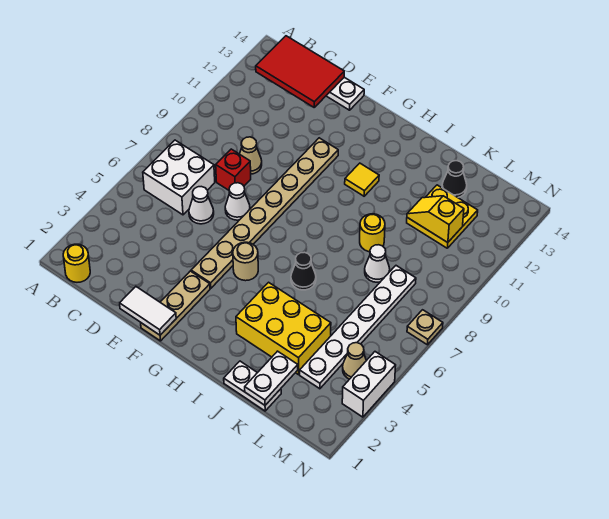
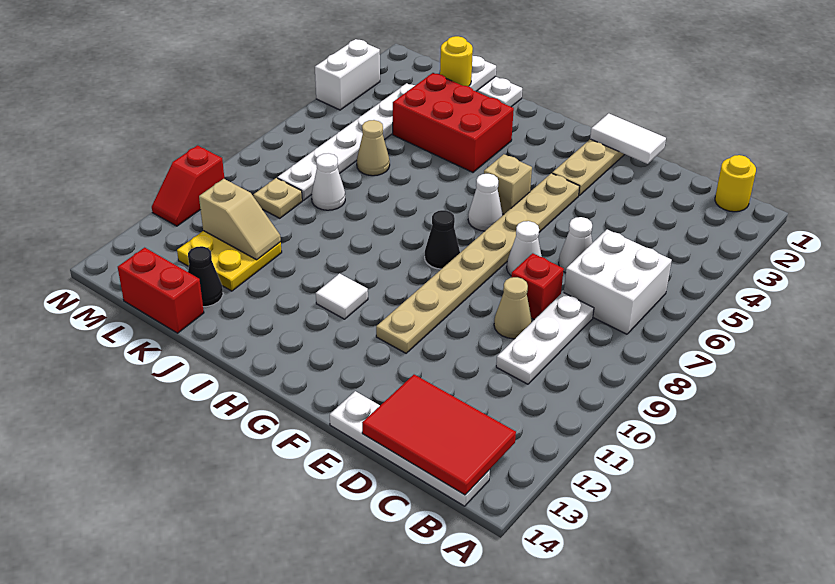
none -> white 1x3 plate [496,292,594,384]
tan 1x1 round brick [233,242,258,281] -> tan 1x1 brick [484,154,532,214]
none -> white 1x1 cone [468,174,503,231]
yellow 1x1 tile [345,163,379,196] -> white 1x1 tile [316,274,368,319]
yellow 2x3 brick [236,282,331,375] -> red 2x3 brick [393,73,514,172]
black 1x1 cone [291,252,316,290] -> black 1x1 cone moved to [425,210,460,269]
yellow 1x1 round brick [360,214,385,252] -> yellow 1x1 round brick moved to [440,36,473,86]
yellow 1x2 slope [407,196,464,243] -> tan 1x2 slope [199,179,281,260]
none -> red 1x2 brick [118,248,204,333]
tan 1x1 cone [343,343,366,379] -> tan 1x1 cone moved to [357,120,390,176]
tan 1x1 plate [407,310,443,345] -> tan 1x1 plate moved to [254,178,302,218]
none -> red 1x2 slope [152,145,224,226]

